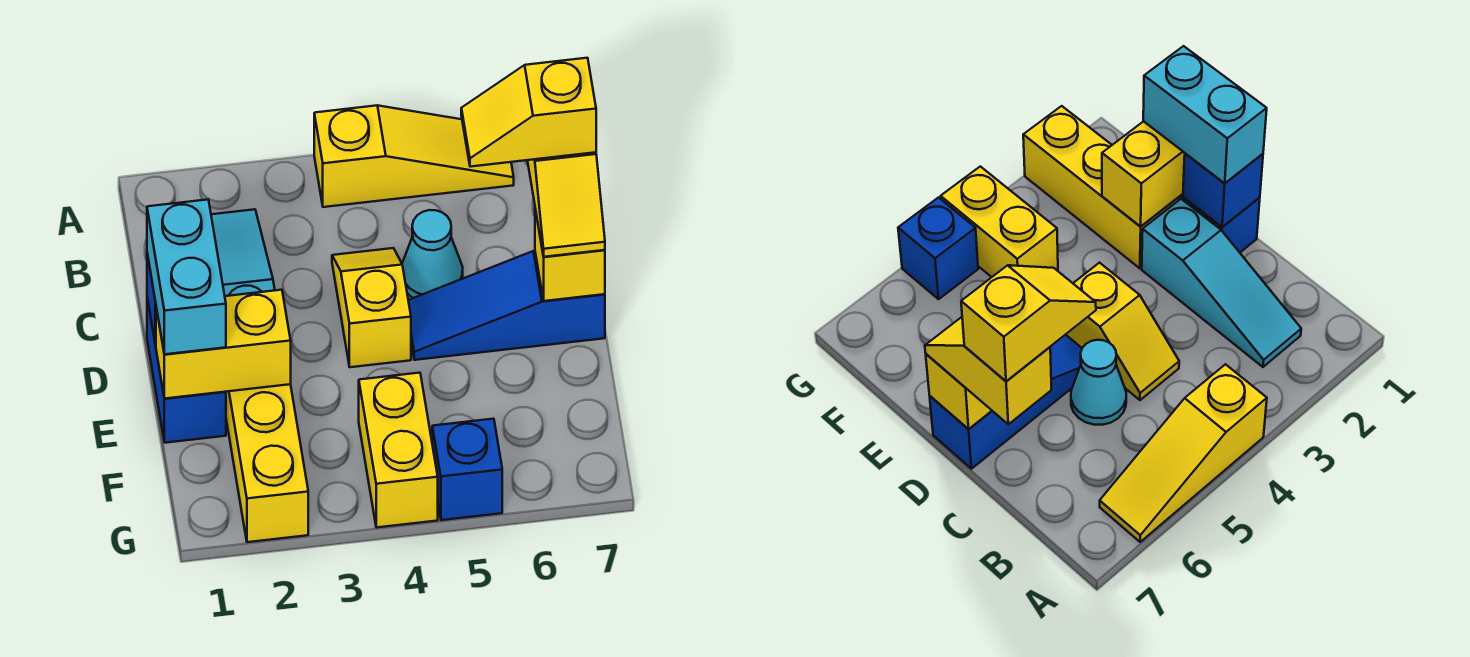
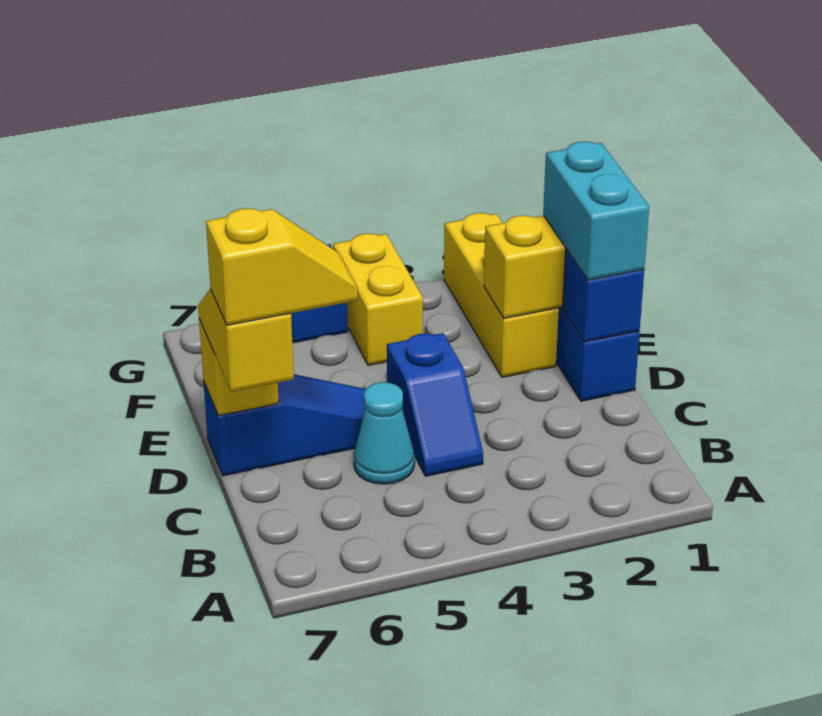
yellow 1x3 slope [314,105,514,207] -> none
cyan 1x3 slope [211,209,275,296] -> none
yellow 1x2 slope [332,248,411,367] -> blue 1x2 slope [387,333,483,476]

